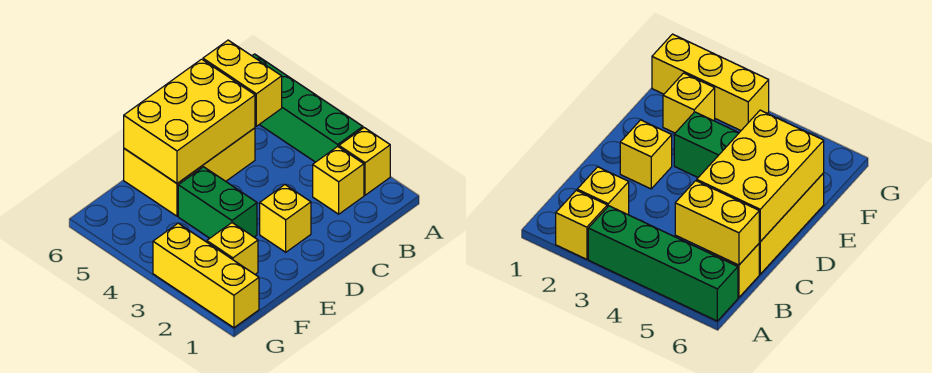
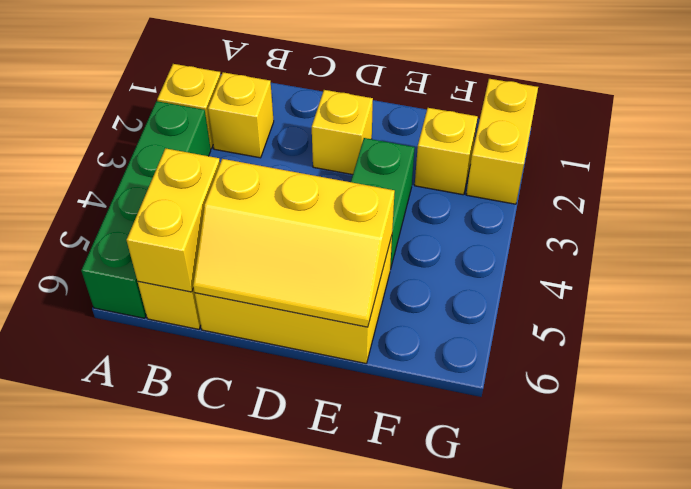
yellow 2x3 brick [124,59,255,183] -> yellow 2x3 slope [193,159,395,327]
yellow 1x3 brick [153,223,259,328] -> yellow 1x2 brick [466,79,538,204]

